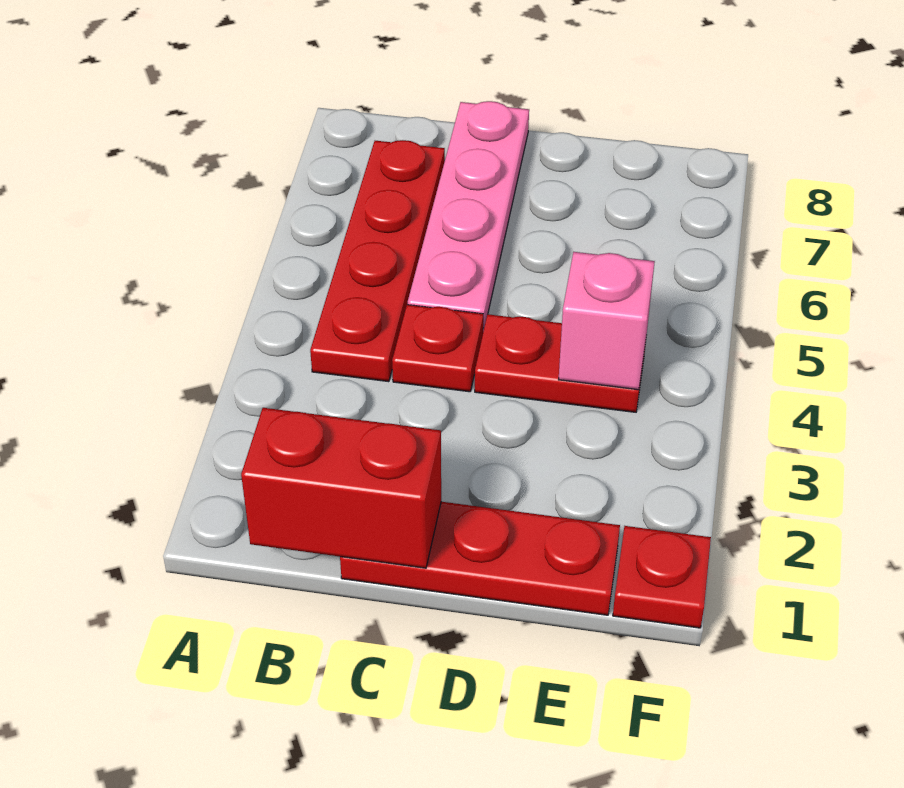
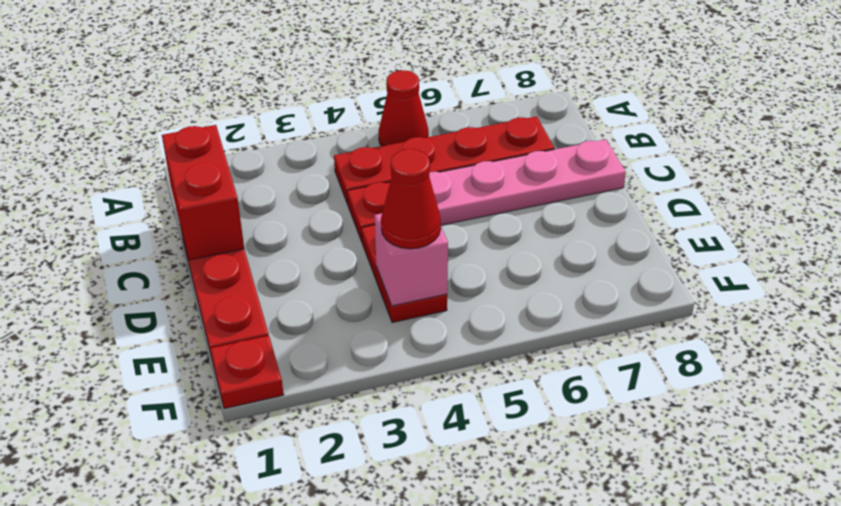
none -> red 1x1 cone [378,70,429,146]
none -> red 1x1 cone [381,149,441,249]

